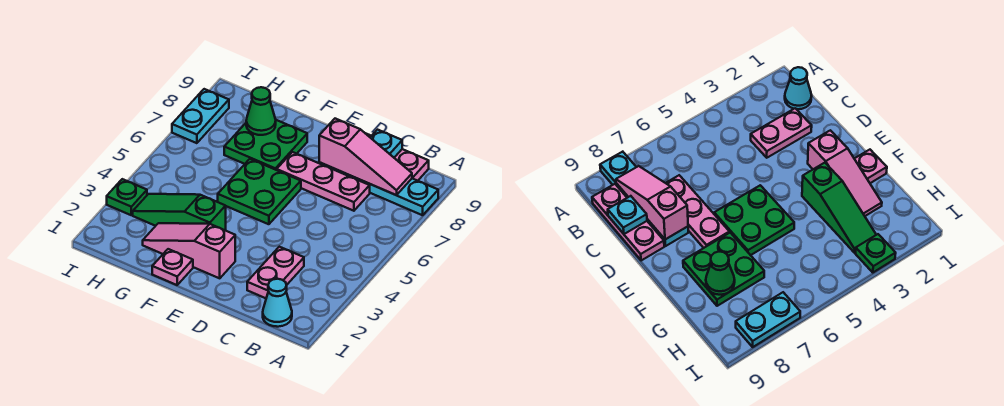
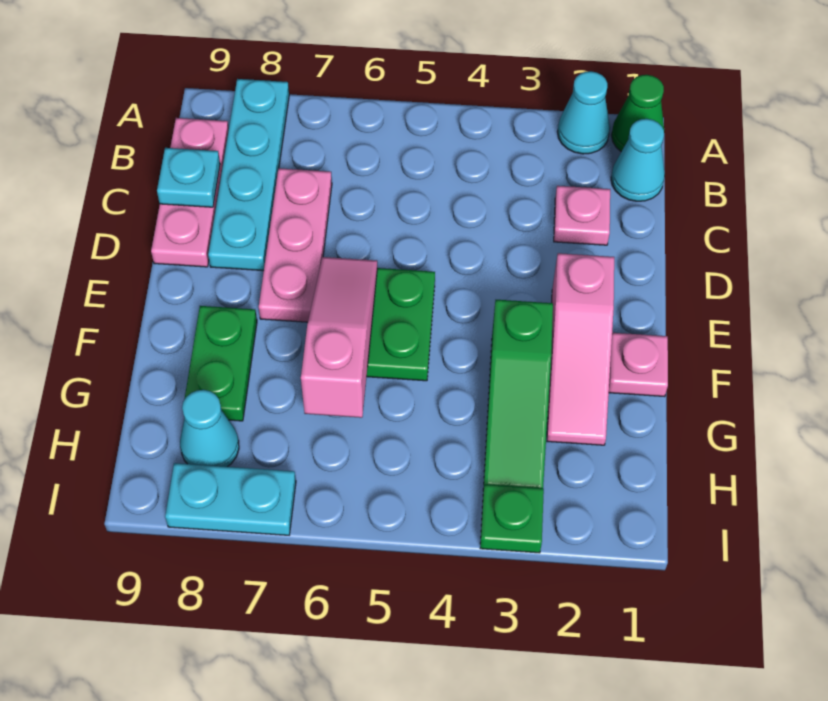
none -> cyan 1x1 cone [557,71,610,154]
pink 1x3 slope [319,119,412,195] -> pink 1x3 slope moved to [301,257,377,418]
pink 1x2 plate [247,247,304,298] -> pink 1x1 plate [554,186,610,245]
green 2x2 plate [224,120,307,170] -> green 1x2 plate [185,306,257,421]
green 1x1 cone [246,87,276,135] -> green 1x1 cone moved to [611,75,664,152]
none -> cyan 1x1 cone [180,390,239,467]

